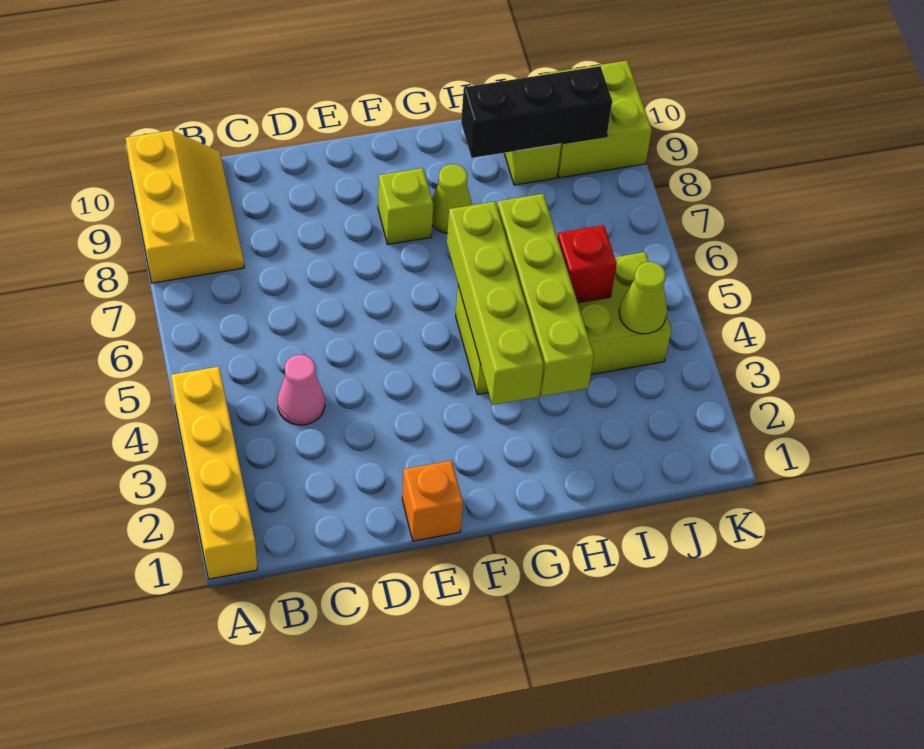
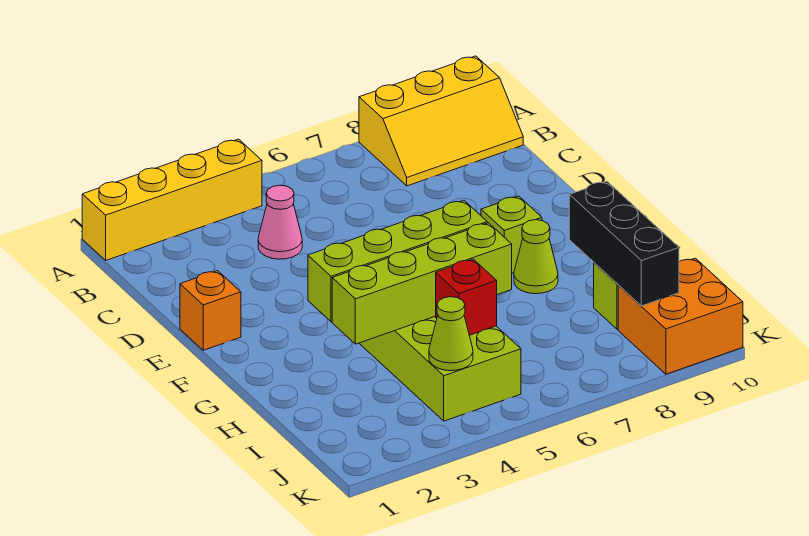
lime 2x2 brick [541,61,652,178] -> orange 2x2 brick [618,258,743,374]

